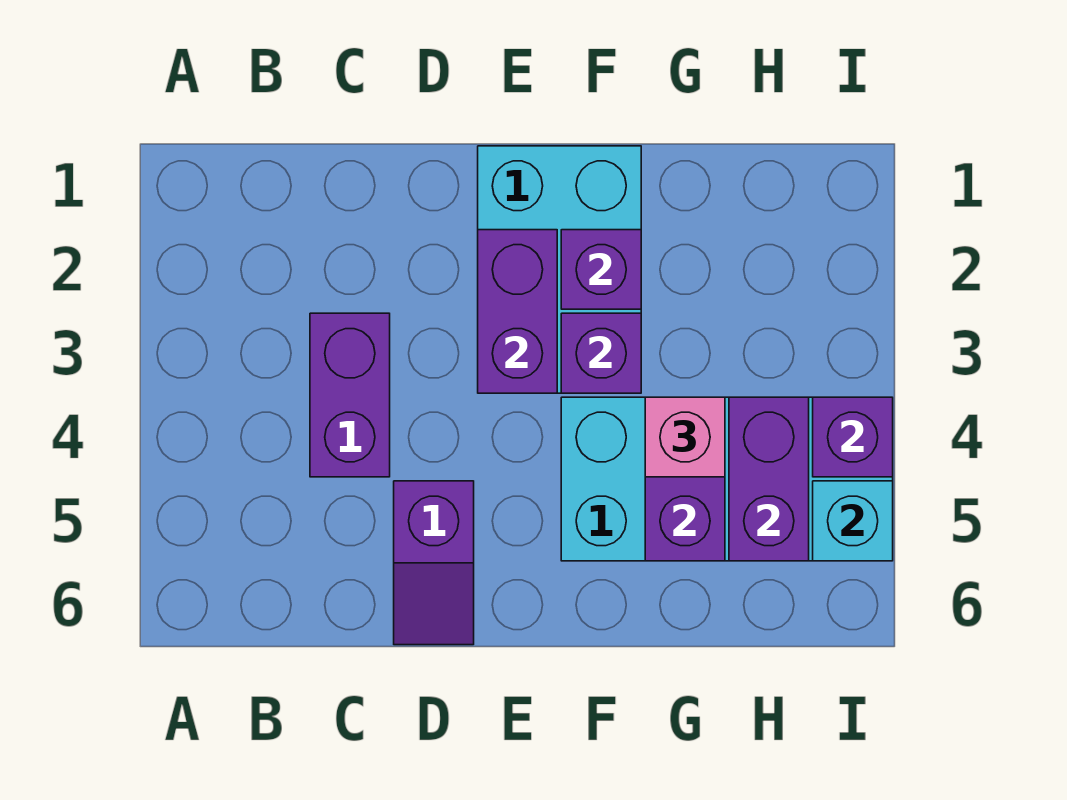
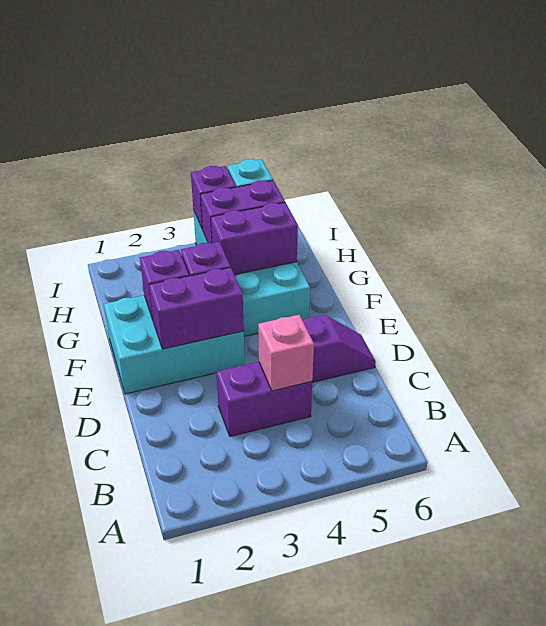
pink 1x1 brick [645,397,725,477] -> pink 1x1 brick moved to [258,315,314,391]

